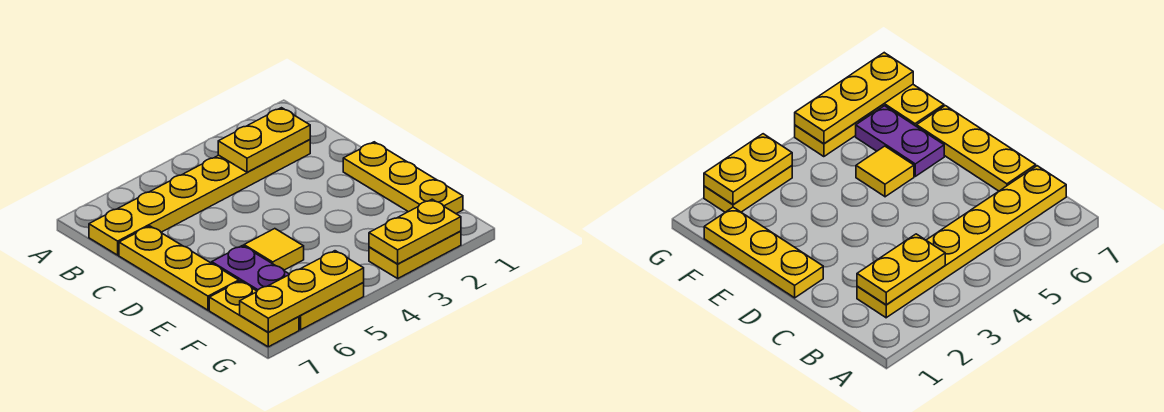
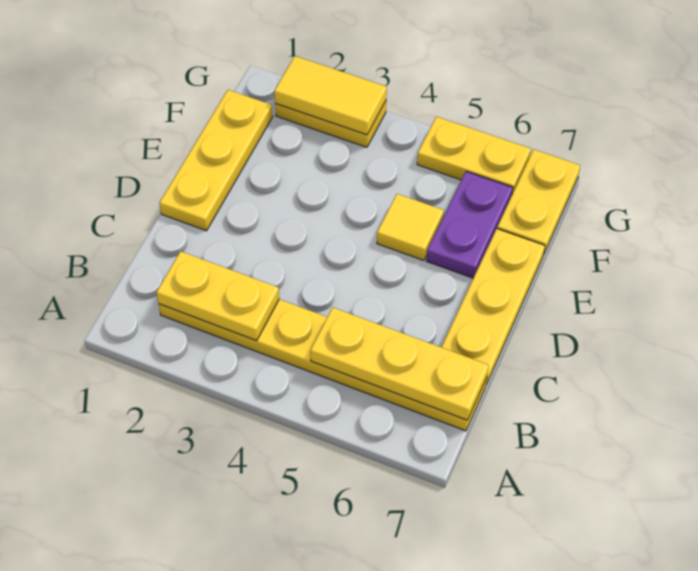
yellow 1x2 plate [369,199,461,264] -> yellow 1x2 tile [274,56,387,135]
yellow 1x3 plate [240,251,364,332] -> yellow 1x3 plate moved to [310,307,489,420]

